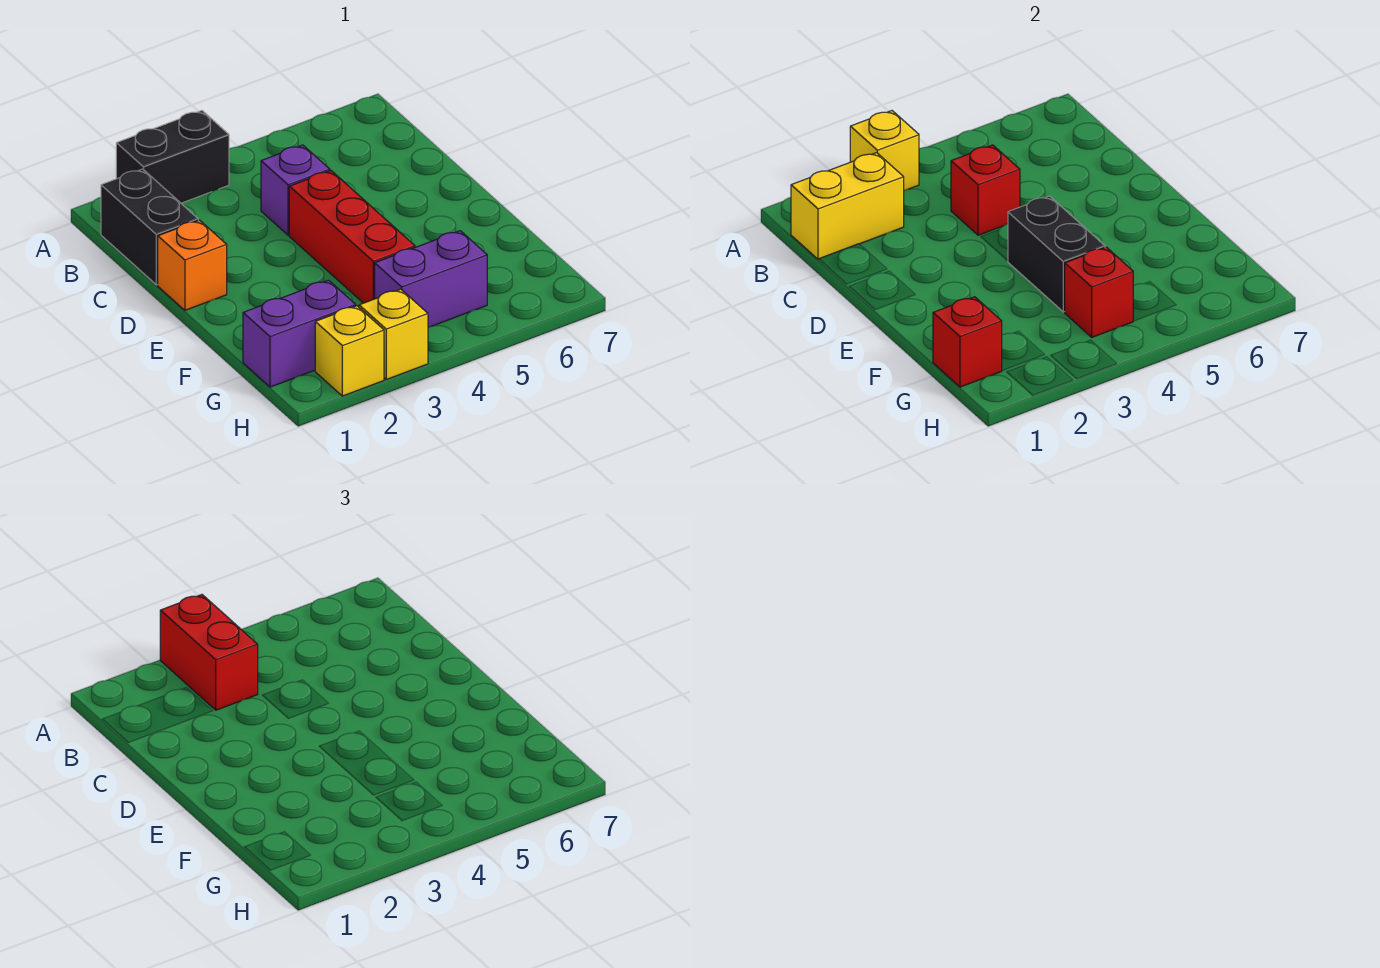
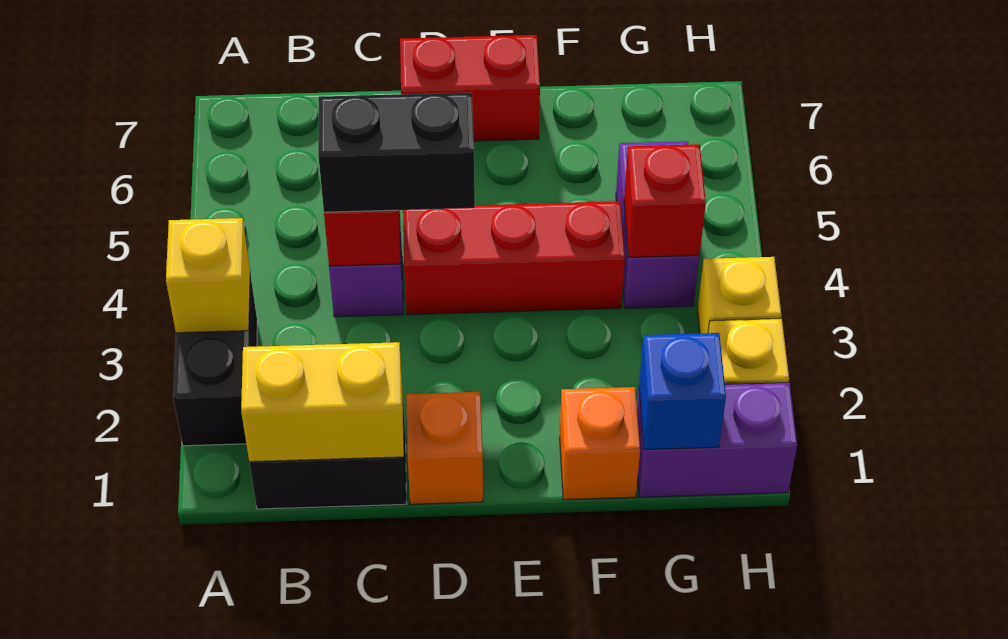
red 1x2 brick [160,595,258,710] -> red 1x2 brick moved to [400,35,540,141]
yellow 1x2 brick [791,153,904,259] -> yellow 1x2 brick turned to [241,342,404,462]
black 1x2 brick [1008,196,1105,312] -> black 1x2 brick moved to [318,92,475,212]
none -> orange 1x1 brick [560,387,640,500]
purple 1x2 brick [243,280,356,387] -> purple 1x2 brick turned to [637,382,797,497]
red 1x1 brick [933,297,1002,387] -> blue 1x1 brick [639,333,726,450]

